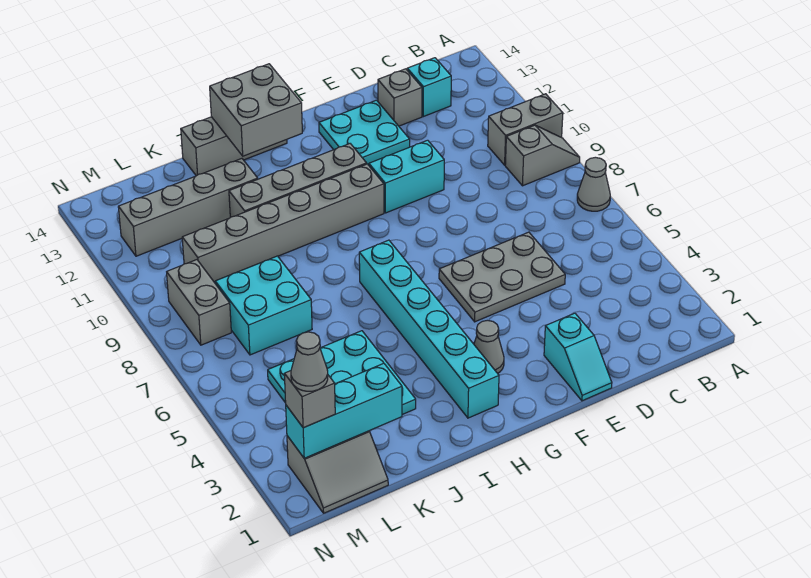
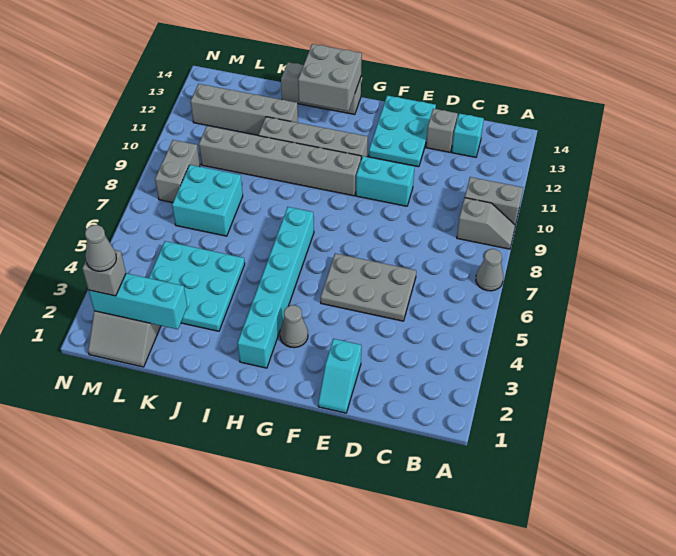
cyan 2x2 plate [319,100,410,165] -> cyan 2x3 plate [369,95,436,167]

